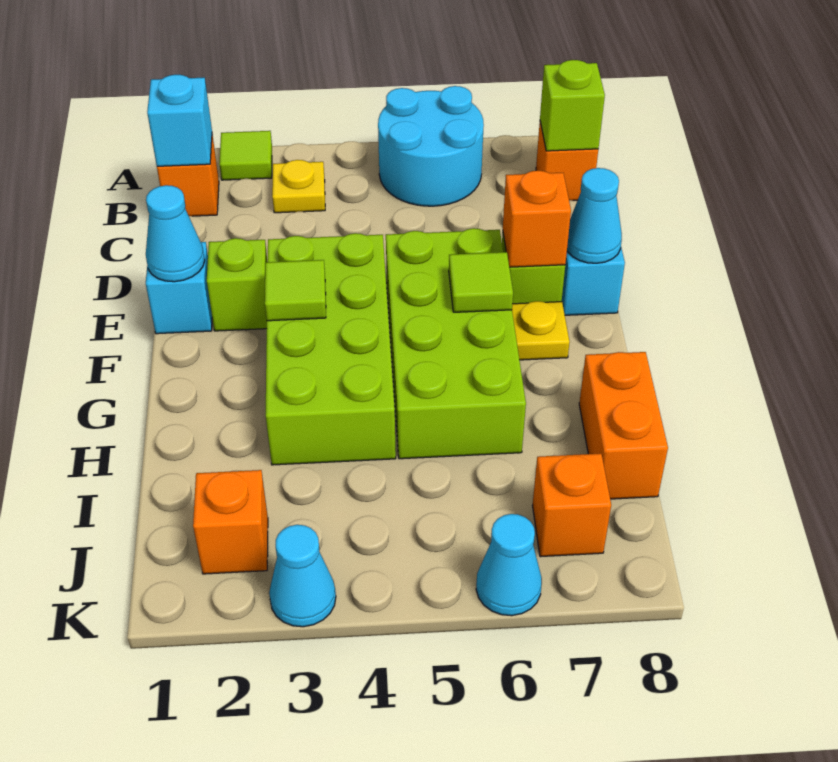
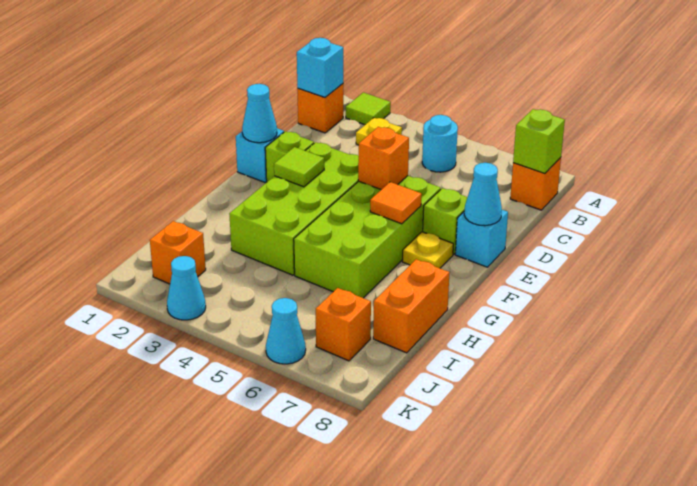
cyan 2x2 round brick [378,86,484,206] -> cyan 1x1 round brick [422,115,458,172]
orange 1x1 brick [503,170,571,267] -> orange 1x1 brick moved to [358,127,409,189]
lime 1x1 tile [449,252,513,312] -> orange 1x1 tile [370,182,422,224]

